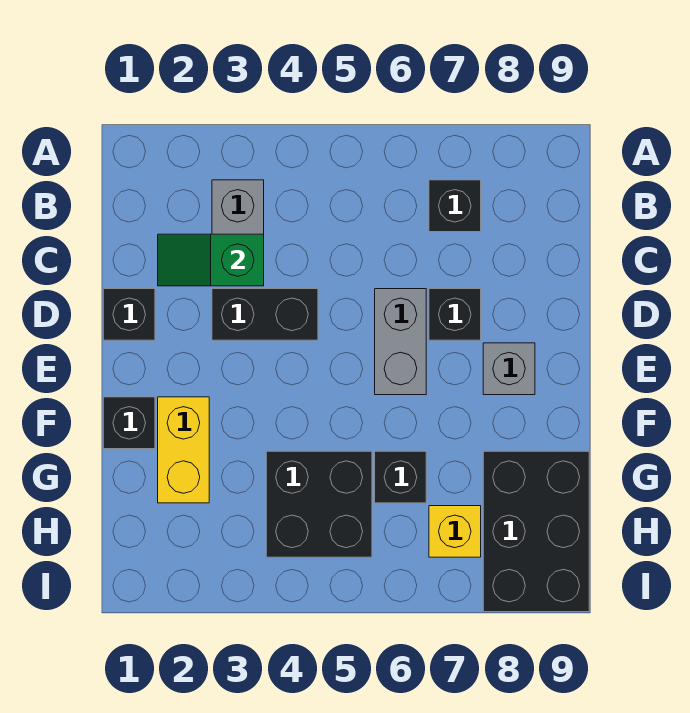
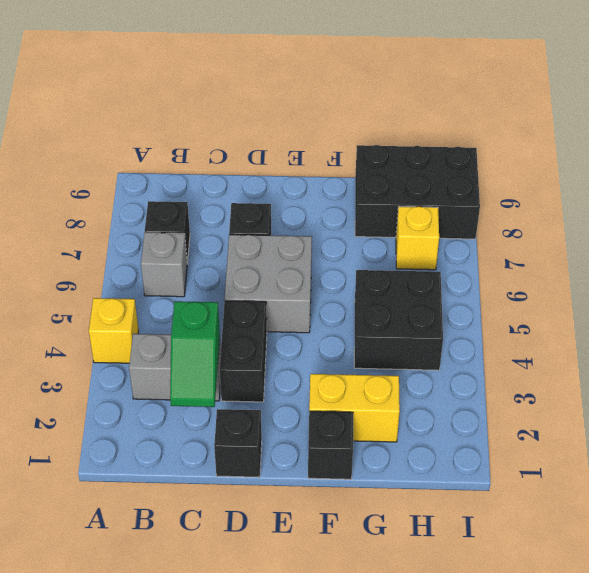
none -> yellow 1x1 brick [89,298,139,363]
grey 1x2 brick [375,289,426,395] -> grey 2x2 brick [225,235,312,333]
grey 1x1 brick [483,343,535,395] -> grey 1x1 brick moved to [141,233,187,297]
black 1x1 brick [375,451,426,503] -> none

